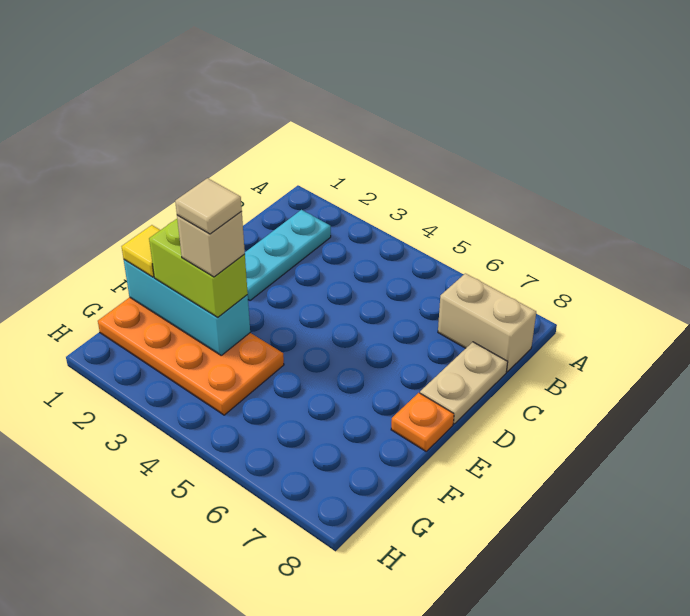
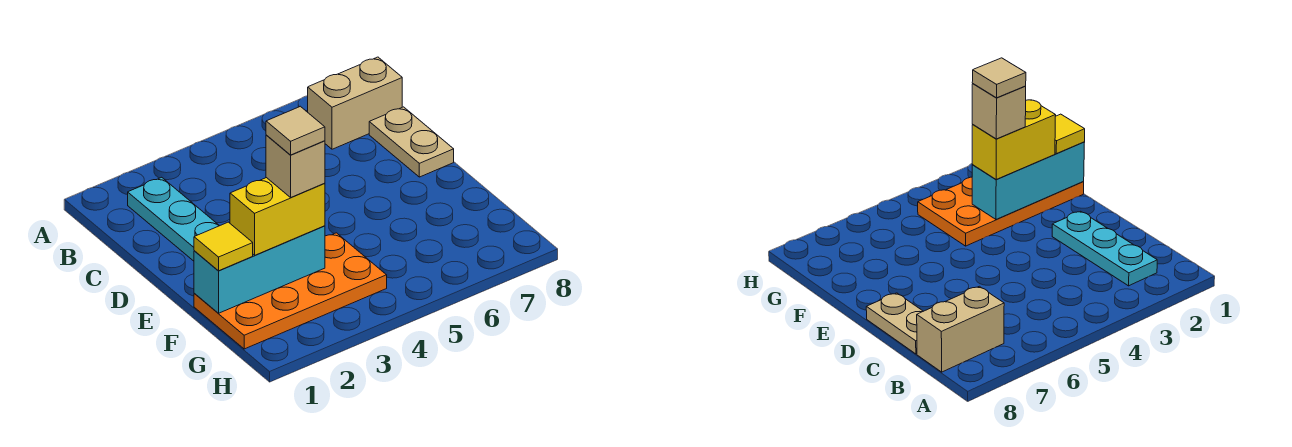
orange 1x1 plate [391,393,454,451] -> none
lime 1x2 brick [149,219,248,317] -> yellow 1x2 brick [230,178,325,255]

